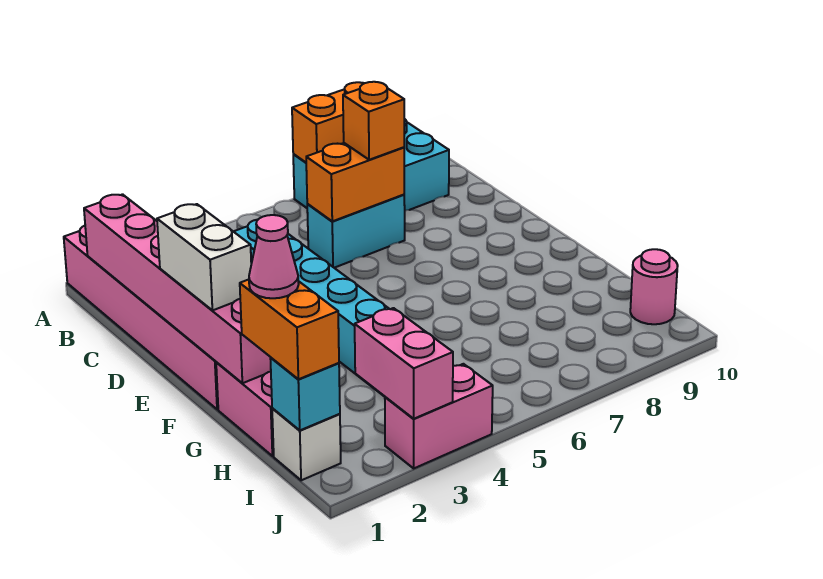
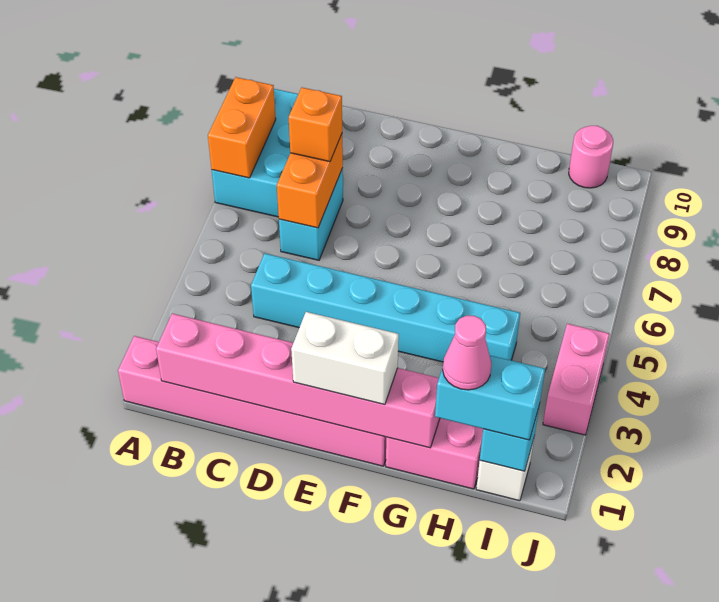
orange 1x2 brick [240,280,339,379] -> cyan 1x2 brick [435,356,545,440]
pink 1x2 brick [355,308,453,419] -> none

